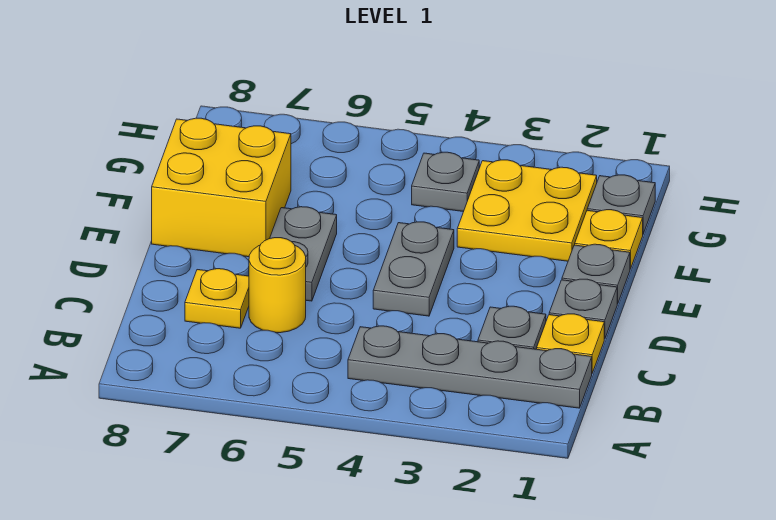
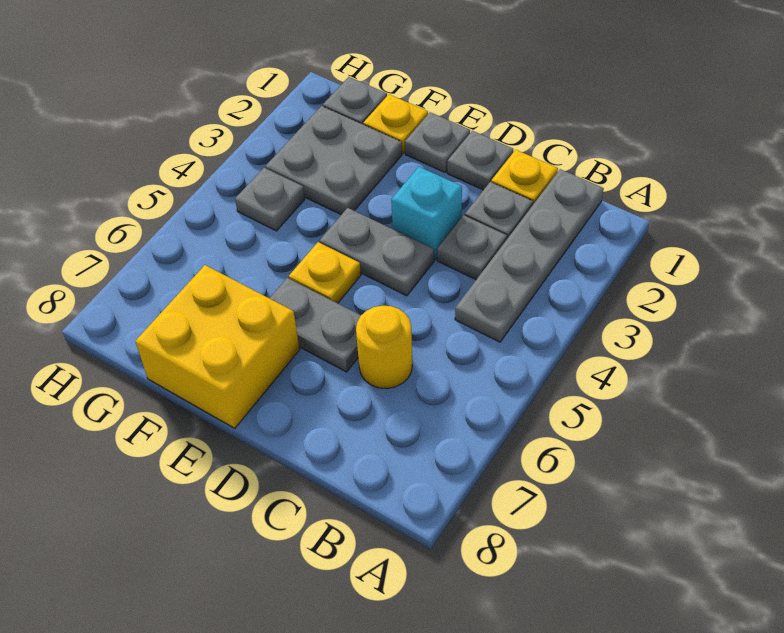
none -> grey 1x1 plate [437,215,507,280]
yellow 1x1 plate [185,269,249,328] -> yellow 1x1 plate moved to [289,242,361,303]
none -> cyan 1x1 brick [391,167,462,260]
yellow 2x2 plate [457,160,597,261] -> grey 2x2 plate [265,106,402,215]

